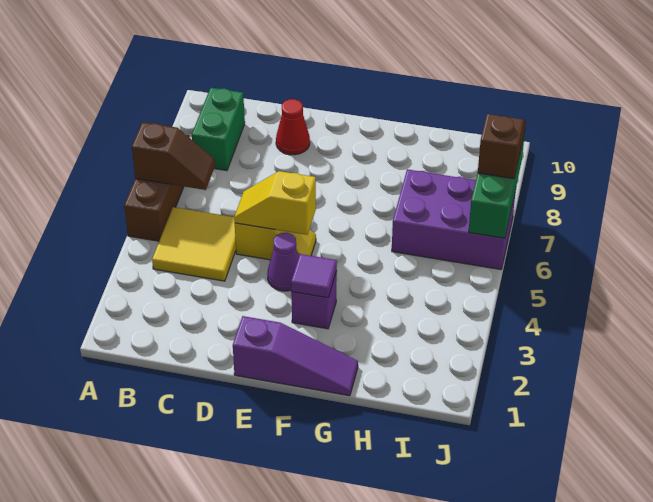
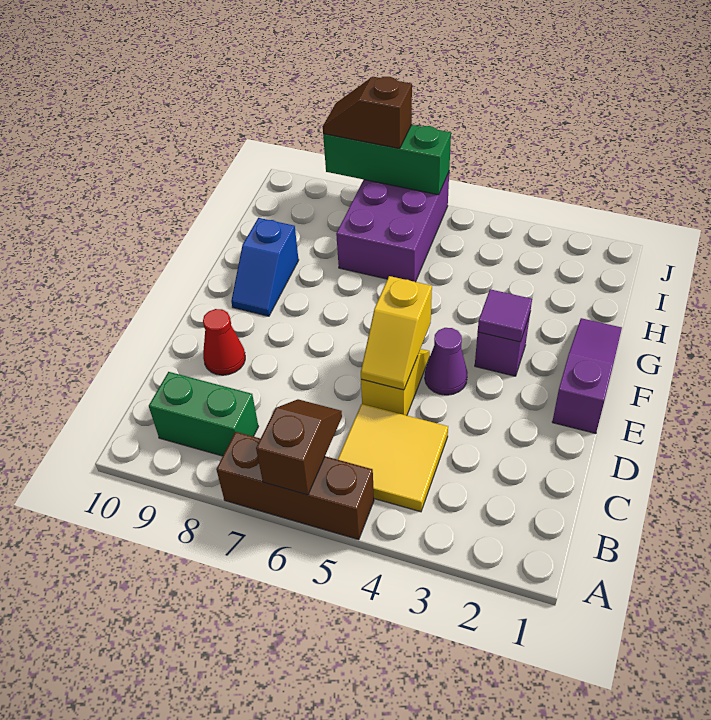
none -> blue 1x2 slope [231,218,299,316]

